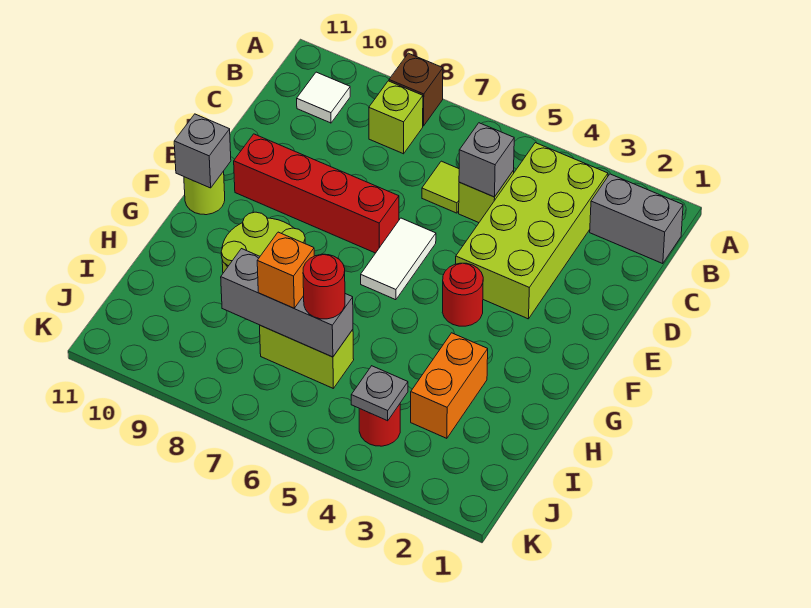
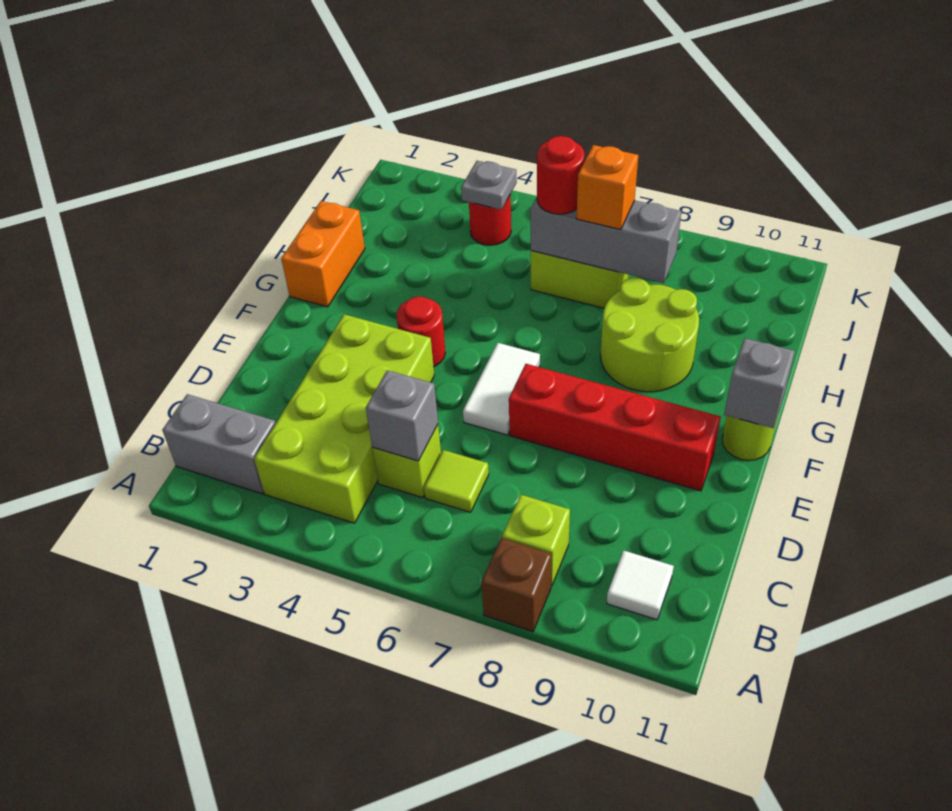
orange 1x2 brick [411,333,488,438] -> orange 1x2 brick moved to [281,201,365,307]

